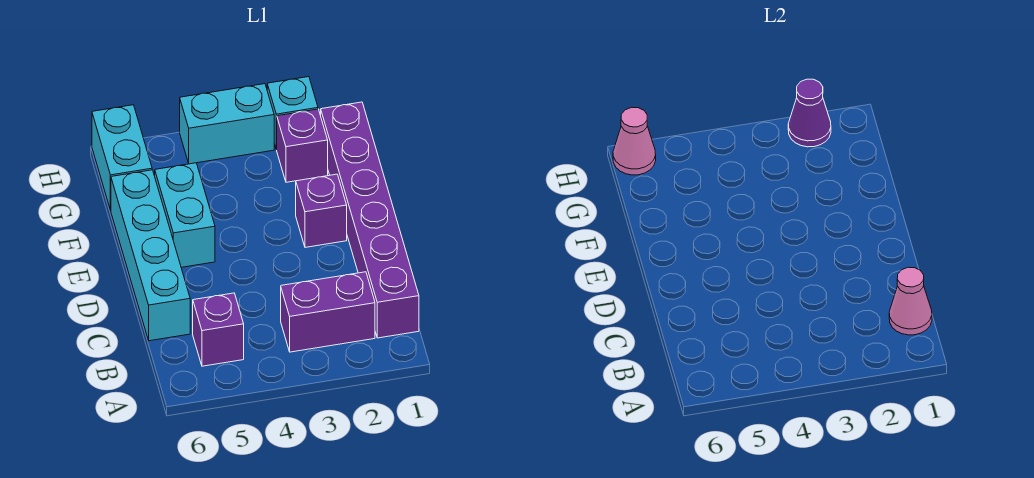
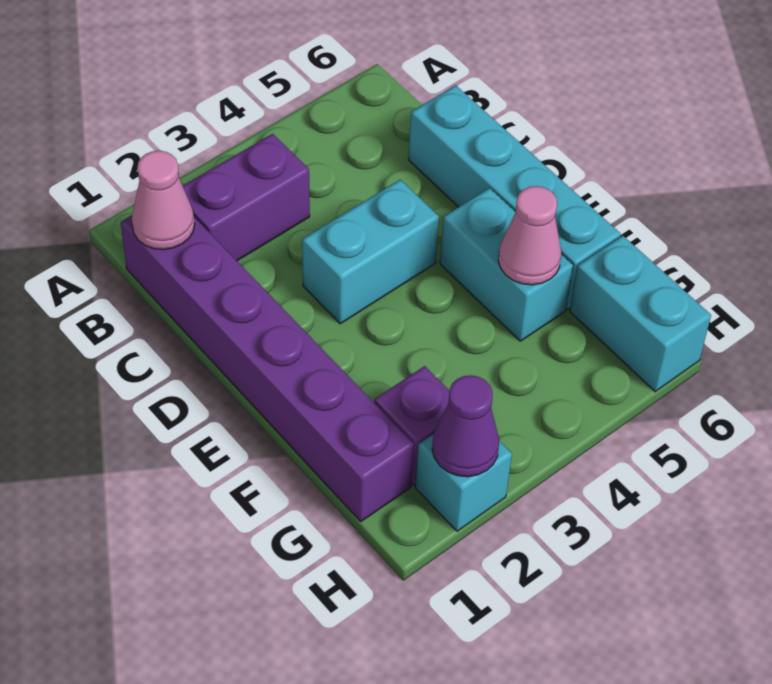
purple 1x1 brick [193,293,244,366] -> none
purple 1x1 brick [296,174,347,247] -> none
cyan 1x2 brick [180,84,274,164] -> cyan 1x2 brick moved to [302,180,439,324]
pink 1x1 cone [613,107,656,175] -> pink 1x1 cone moved to [498,186,561,285]

